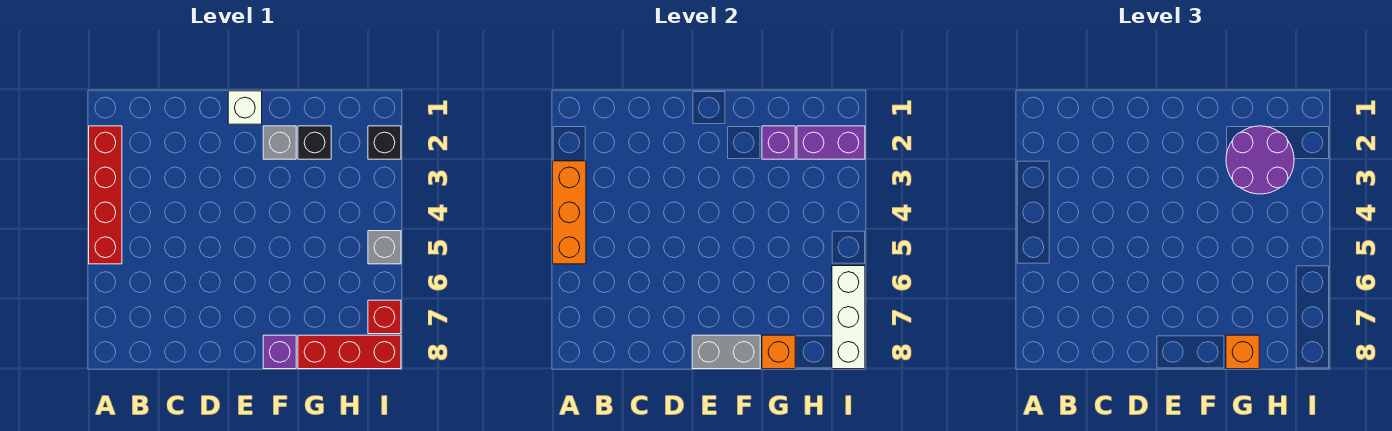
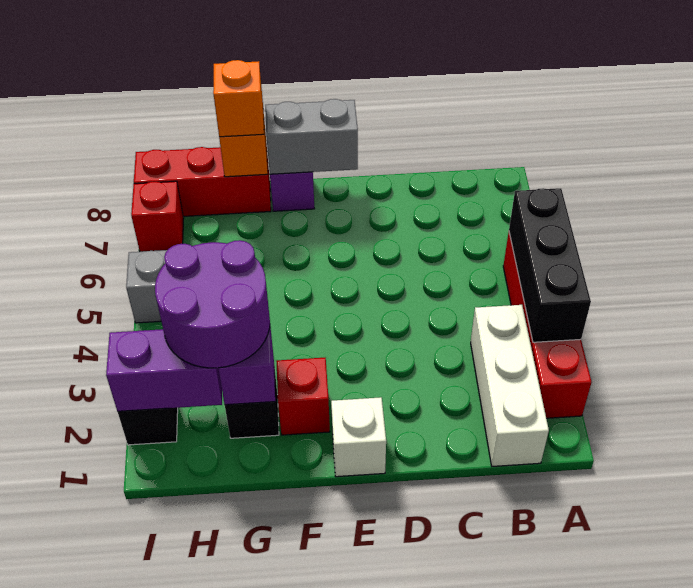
orange 1x3 brick [553,161,586,264] -> black 1x3 brick [509,188,591,342]
grey 1x1 brick [263,126,296,159] -> red 1x1 brick [276,358,330,435]
white 1x3 brick [832,266,865,369] -> white 1x3 brick moved to [471,305,549,466]

